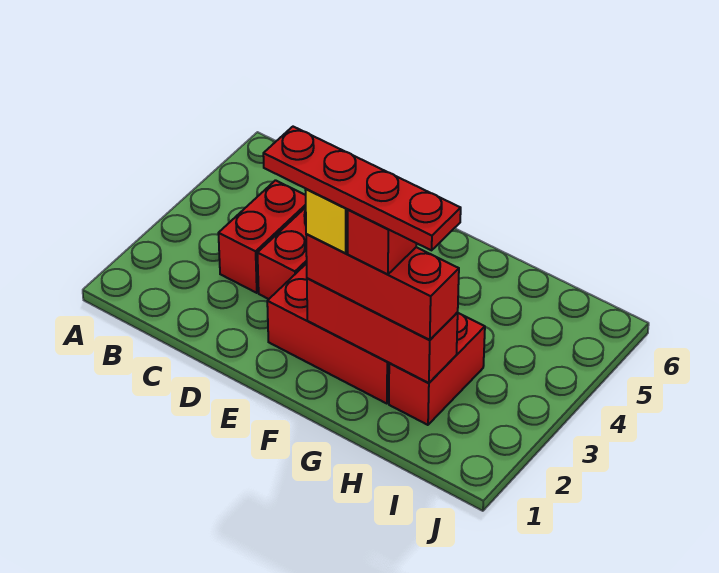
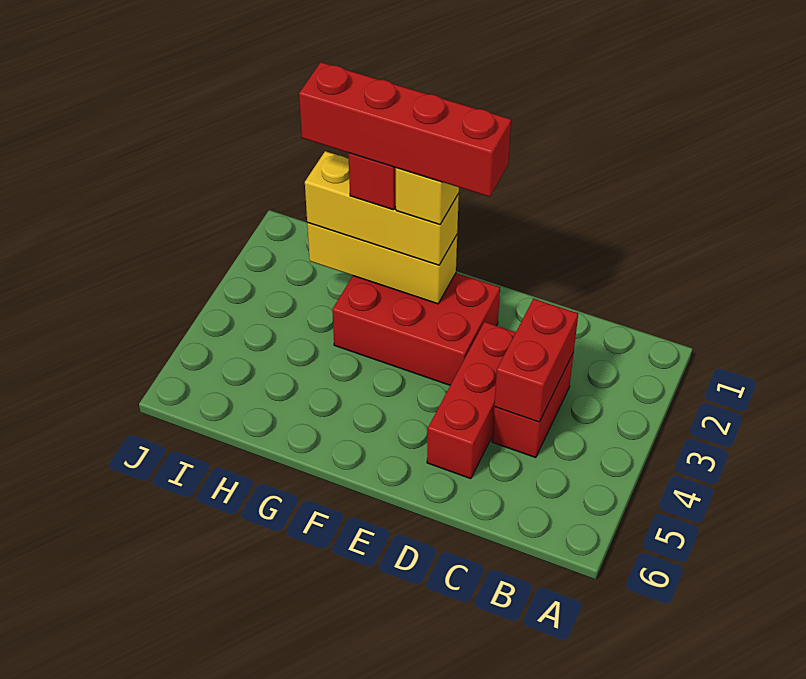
red 1x4 plate [263,127,461,250] -> red 1x4 brick [299,62,511,197]
red 1x3 brick [307,278,458,383] -> yellow 1x3 brick [307,223,457,304]
red 1x3 brick [306,234,459,340] -> yellow 1x3 brick [305,151,459,265]
red 1x2 brick [389,313,485,425] -> red 1x2 brick moved to [494,299,578,422]

